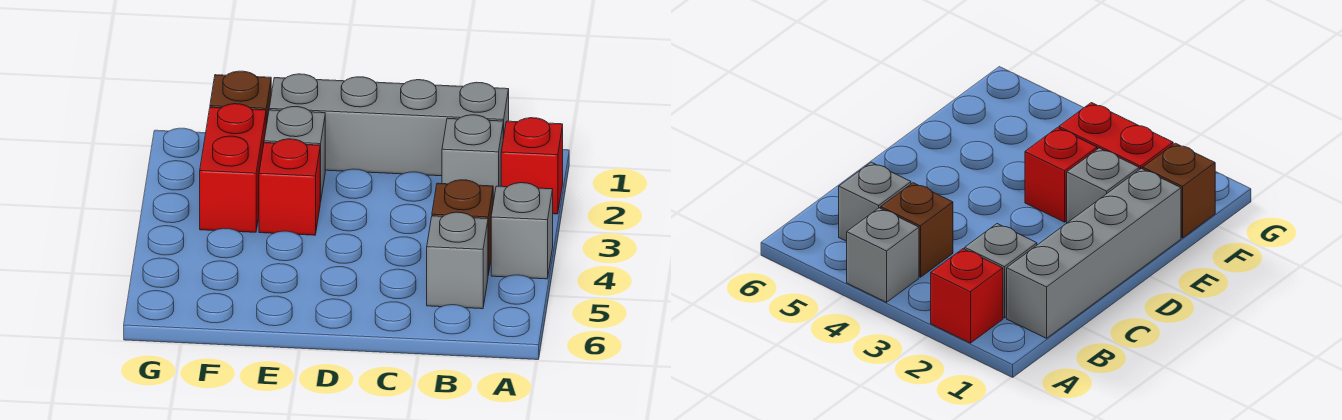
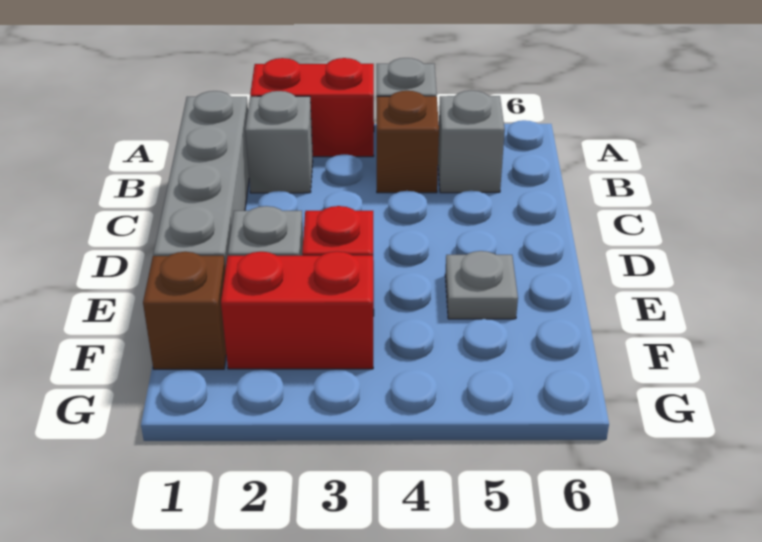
red 1x1 brick [501,118,563,214] -> red 1x2 brick [250,58,374,157]
none -> grey 1x1 plate [445,251,518,319]

